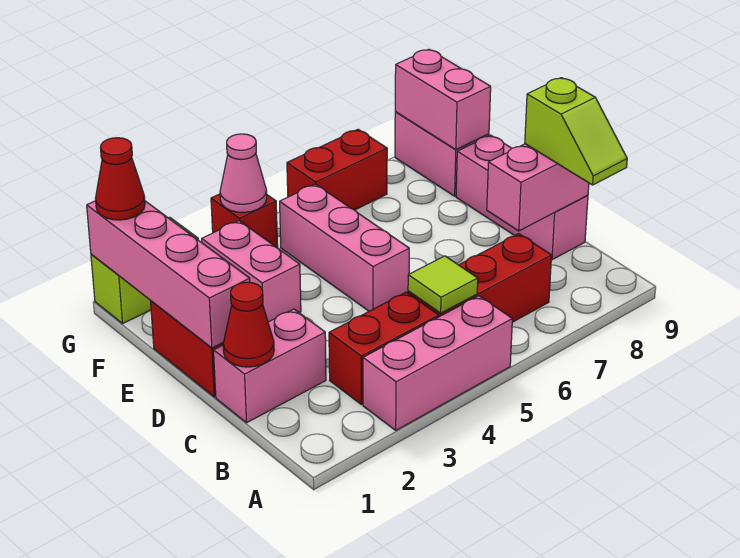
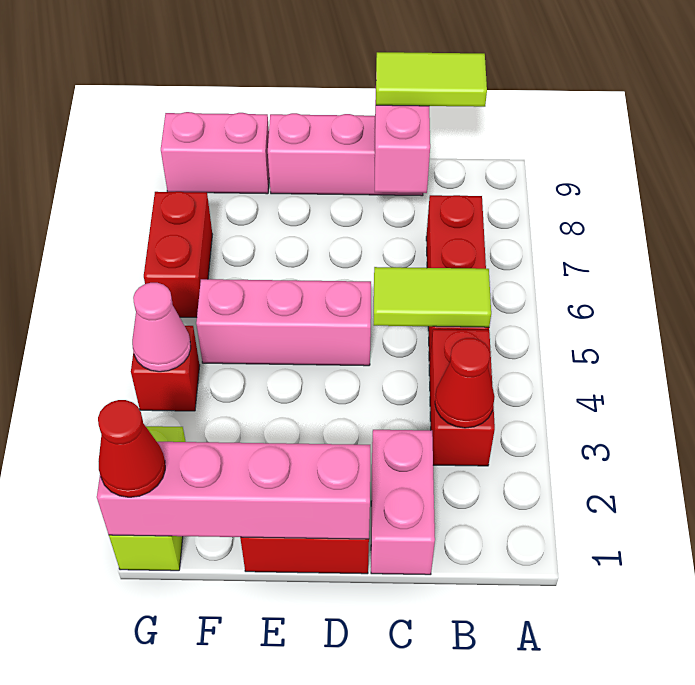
pink 1x3 brick [363,296,512,430] -> none
lime 1x1 tile [408,256,478,313] -> lime 1x2 tile [374,267,491,327]
lime 1x2 slope [525,78,627,185] -> lime 1x2 tile [376,52,487,107]
red 1x1 cone [223,282,274,367] -> red 1x1 cone moved to [435,338,495,428]
pink 1x2 brick [202,221,301,322] -> none
pink 1x2 brick [395,49,491,150] -> none

